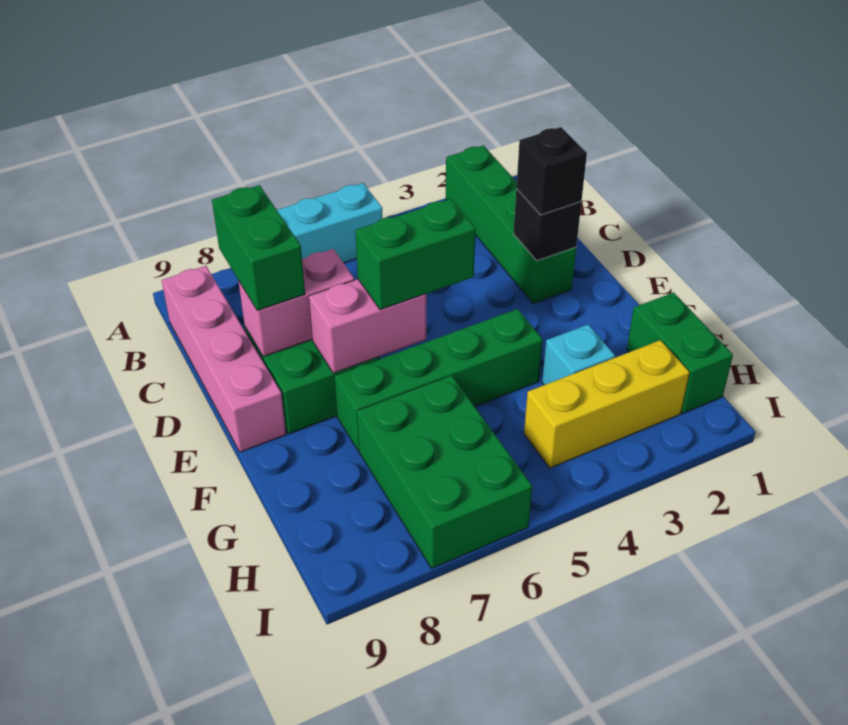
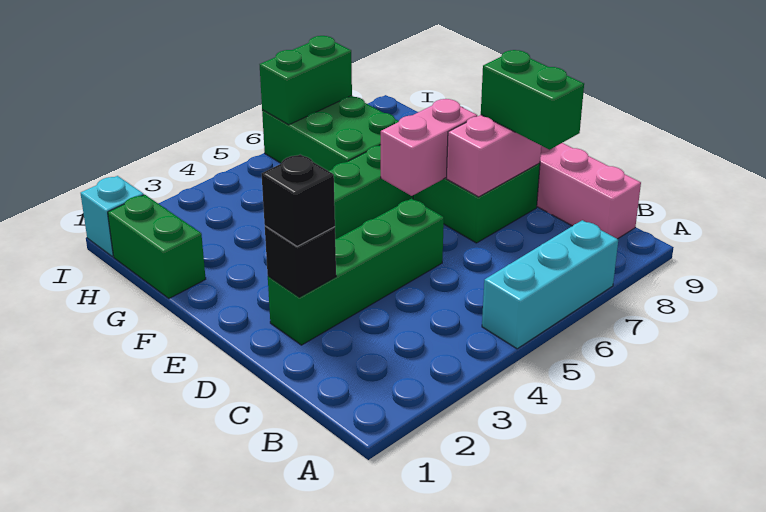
green 1x4 brick [446,145,576,304] -> green 1x4 brick turned to [268,198,444,345]
green 1x2 brick [355,199,476,310] -> green 1x2 brick moved to [260,36,352,125]
cyan 1x1 brick [542,324,615,385] -> cyan 1x1 brick moved to [81,176,144,257]
yellow 1x3 brick [524,340,690,468] -> none

